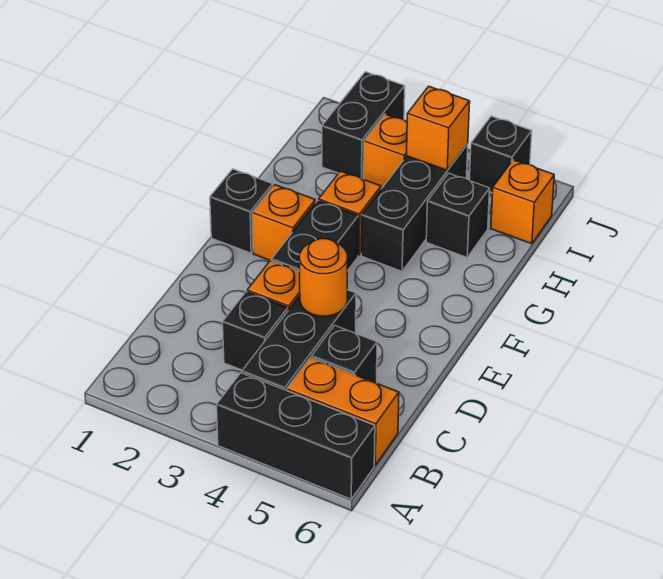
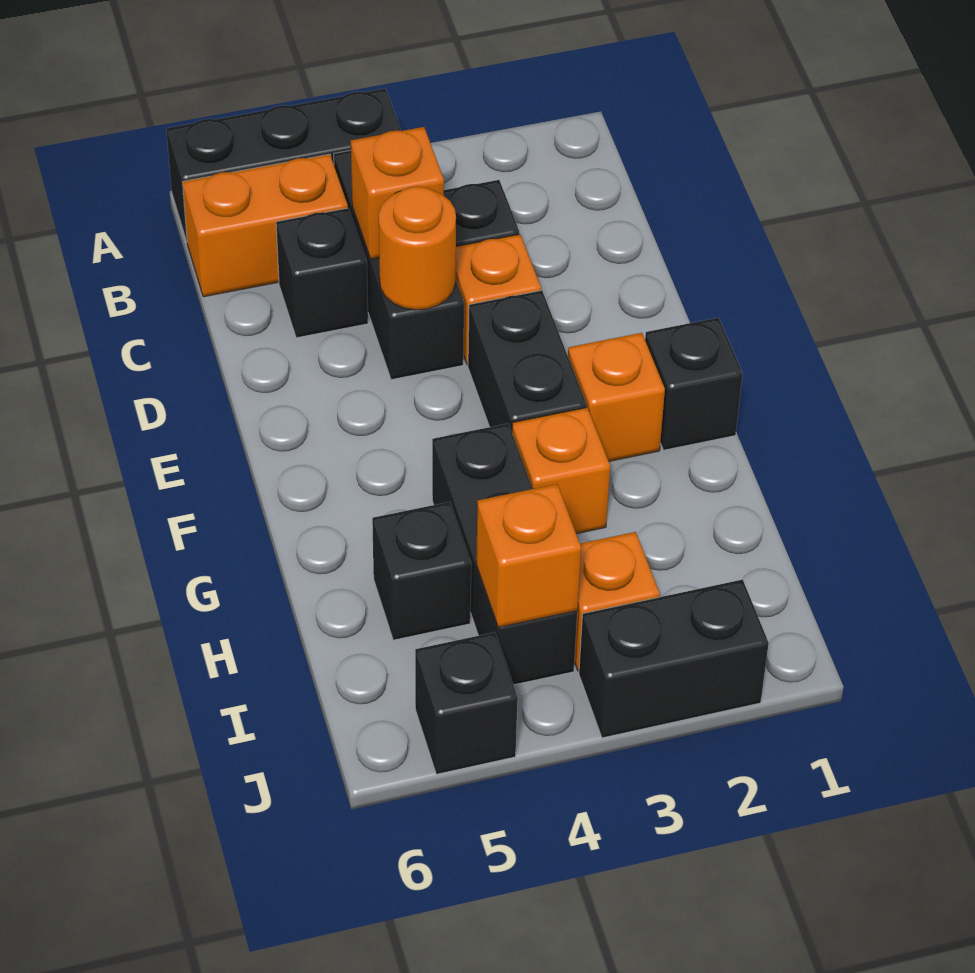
black 1x2 brick [322,72,405,179] -> black 1x2 brick turned to [579,580,769,738]
orange 1x1 brick [491,160,554,244] -> orange 1x1 brick moved to [351,127,444,259]

